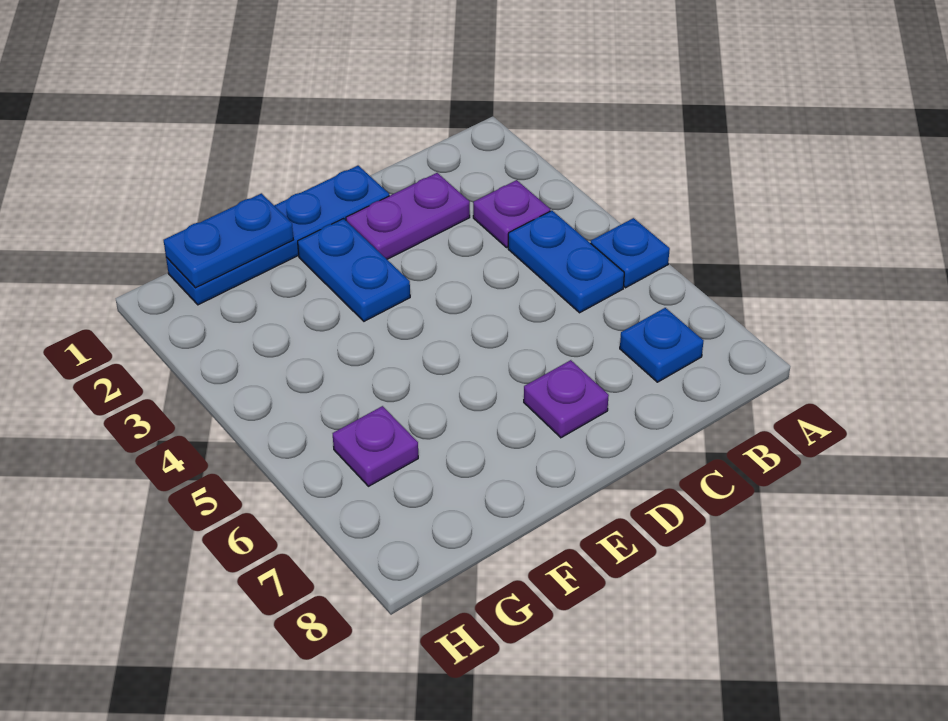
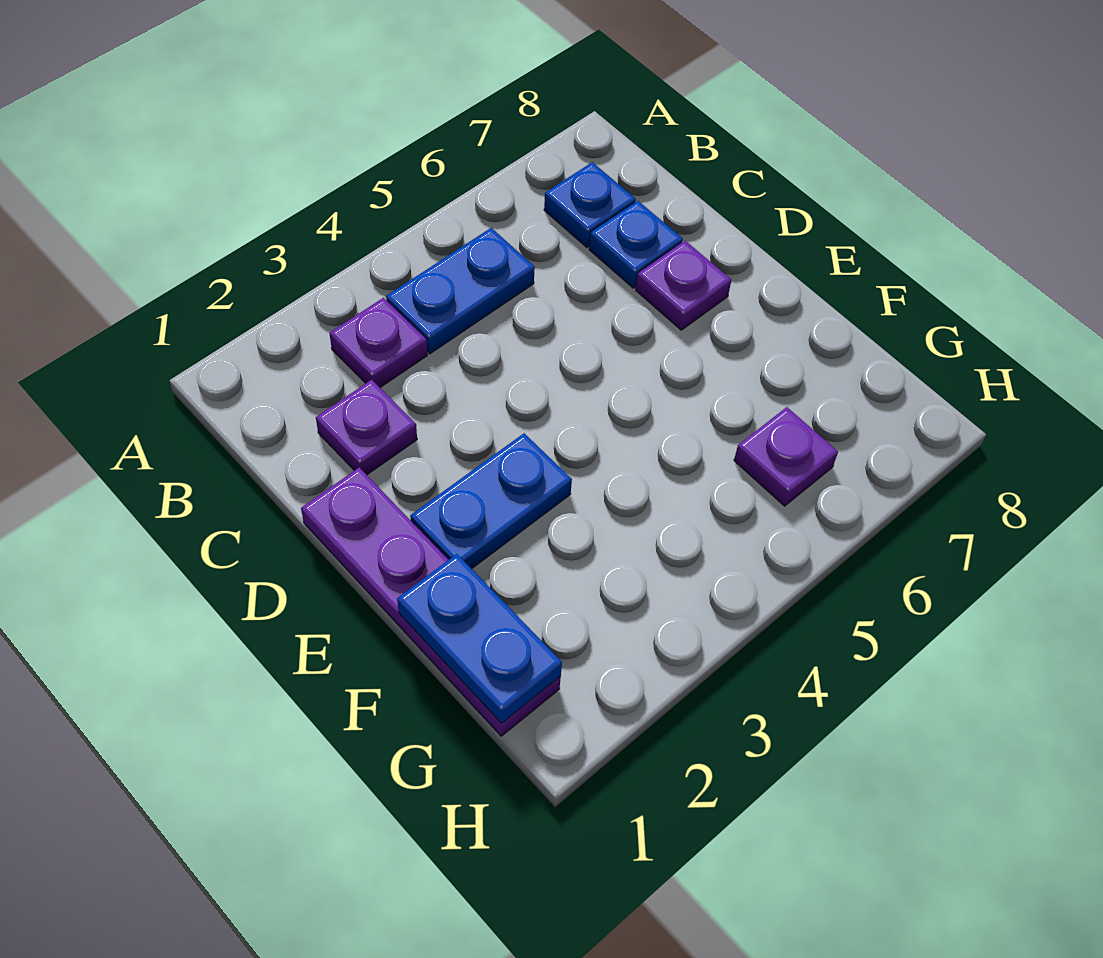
blue 1x1 plate [591,218,670,288] -> blue 1x1 plate moved to [589,201,683,288]
purple 1x2 plate [346,173,470,259] -> purple 1x1 plate [316,380,417,475]
blue 1x4 plate [166,166,389,305] -> purple 1x4 plate [301,468,561,736]

